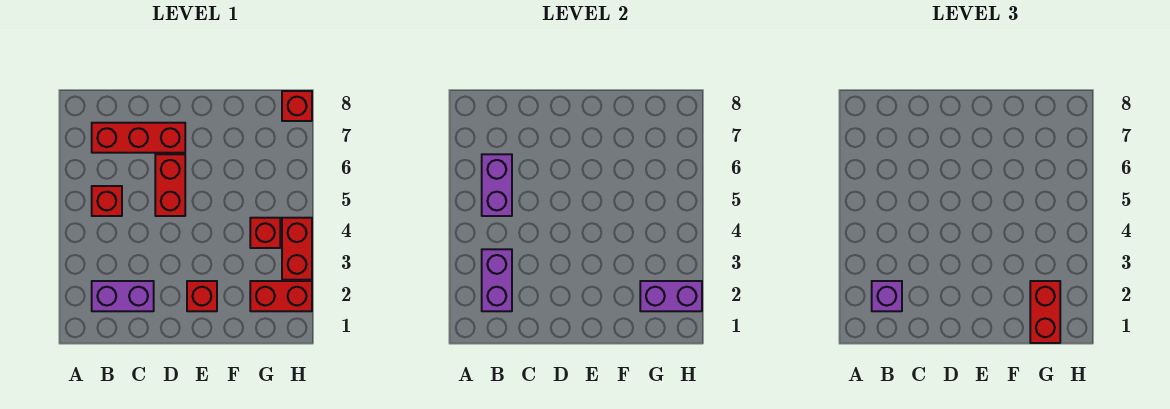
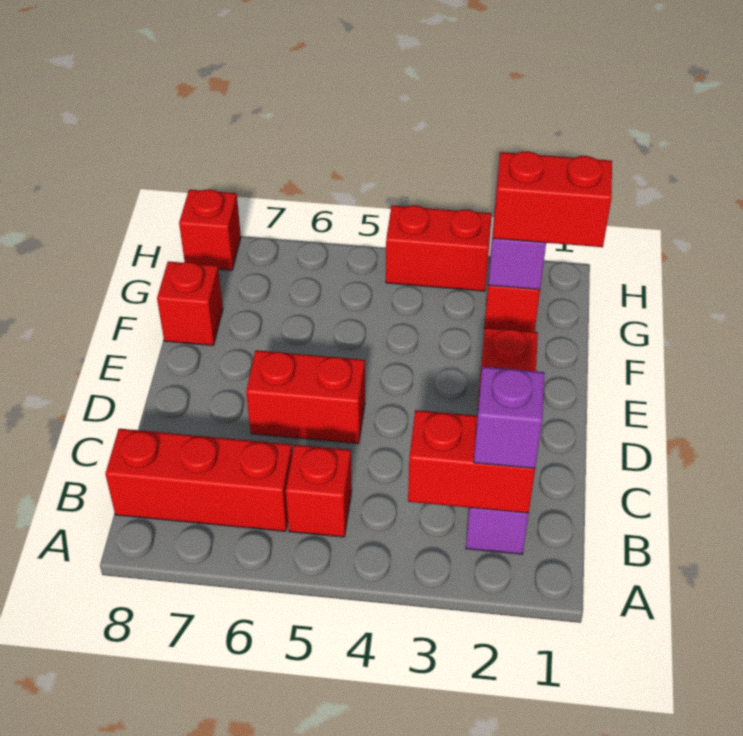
purple 1x2 brick [482,249,512,311] -> red 1x2 brick [408,410,535,513]
purple 1x2 brick [482,154,512,216] -> none
red 1x3 brick [92,123,185,153] -> red 1x3 brick turned to [105,429,292,531]
red 1x1 brick [250,218,280,248] -> red 1x1 brick moved to [157,261,223,346]

